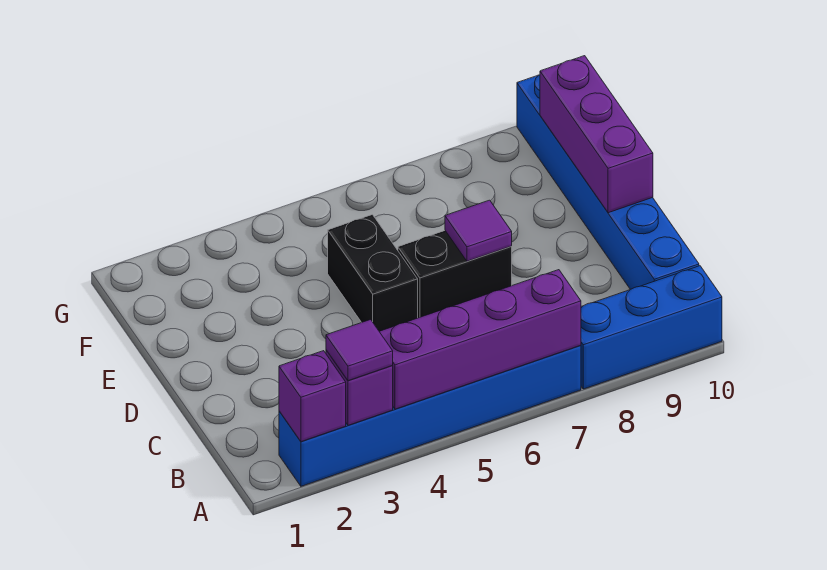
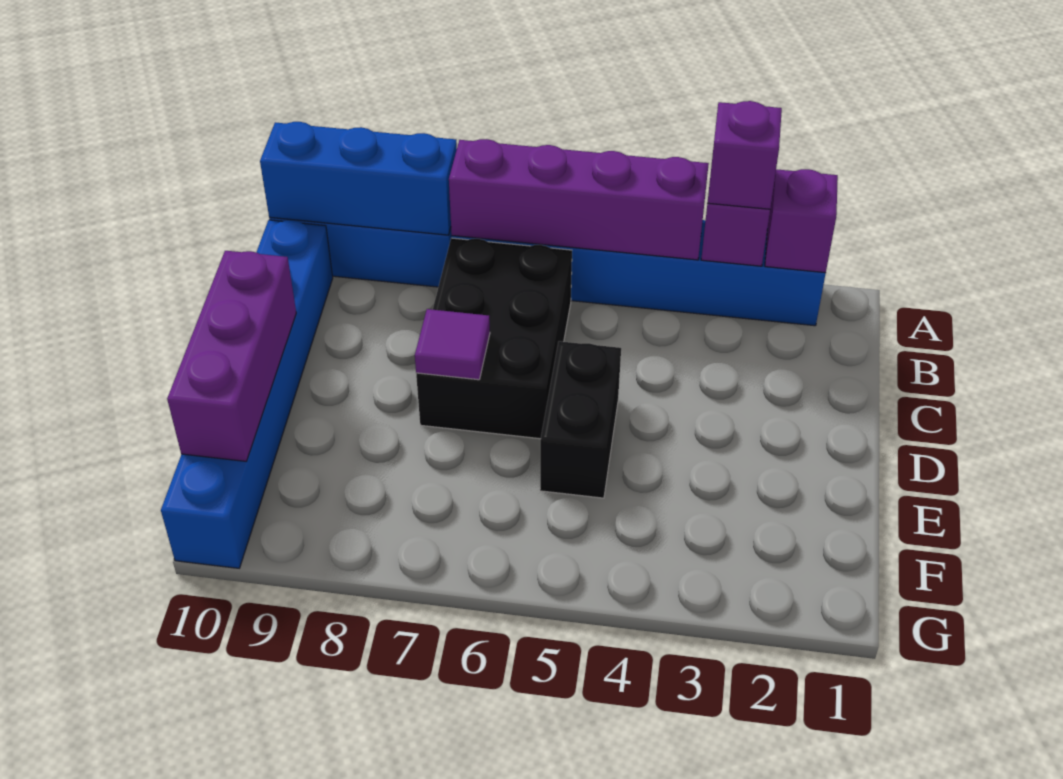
purple 1x1 tile [326,320,393,381] -> purple 1x1 brick [708,101,782,209]
none -> blue 1x3 brick [260,122,457,235]
black 1x2 brick [398,231,512,318] -> black 2x3 brick [416,238,572,439]

